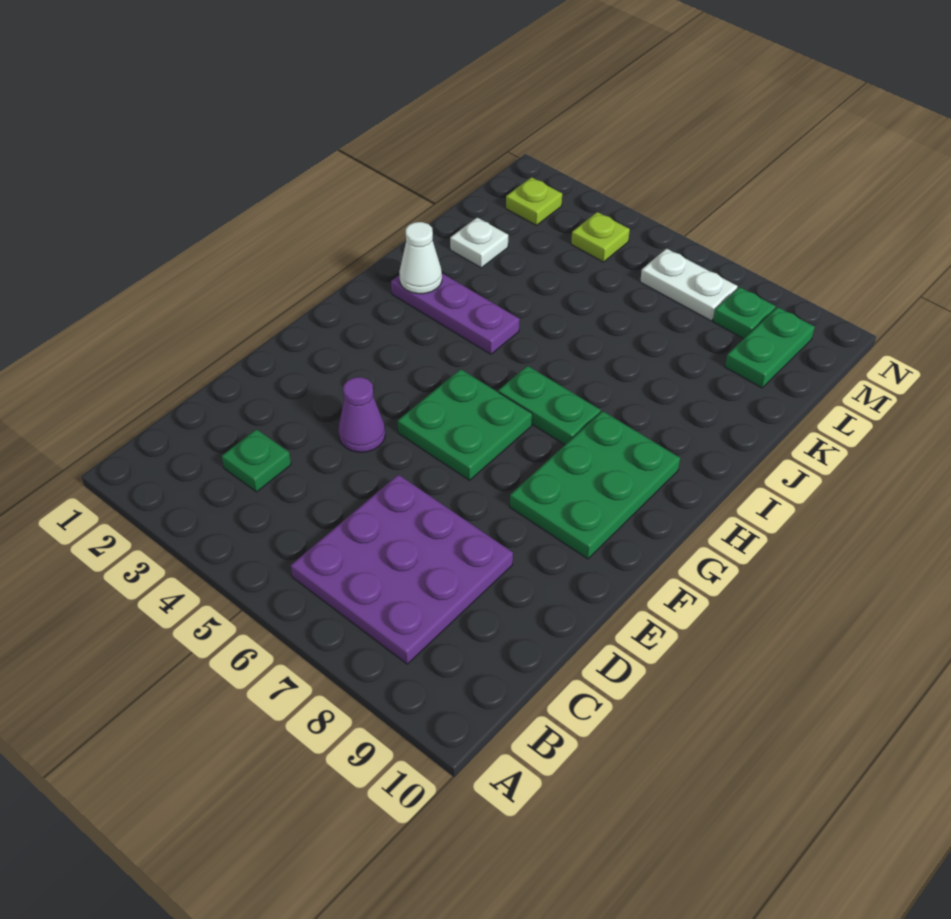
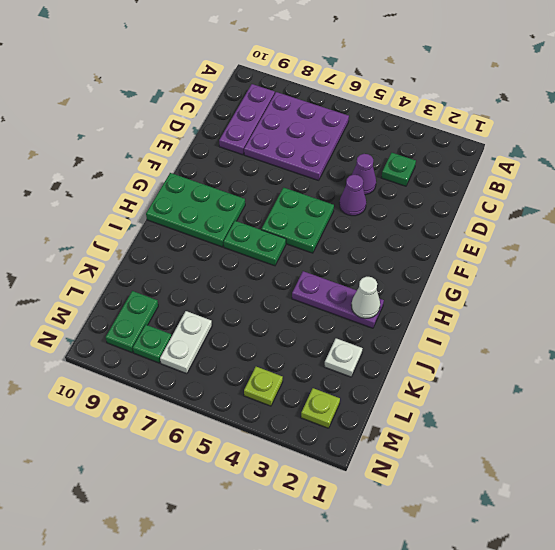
none -> purple 1x3 plate [219,84,275,155]
none -> purple 1x1 cone [352,154,376,195]
green 2x3 plate [510,411,680,559] -> green 2x3 plate turned to [146,173,245,247]
white 1x2 plate [640,249,738,321] -> white 1x2 plate turned to [160,311,212,374]

